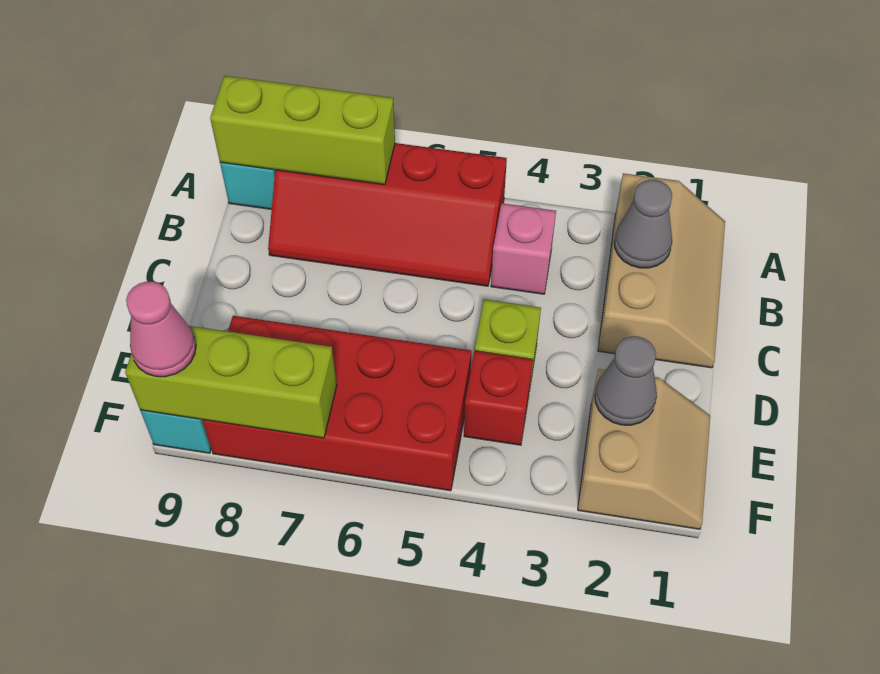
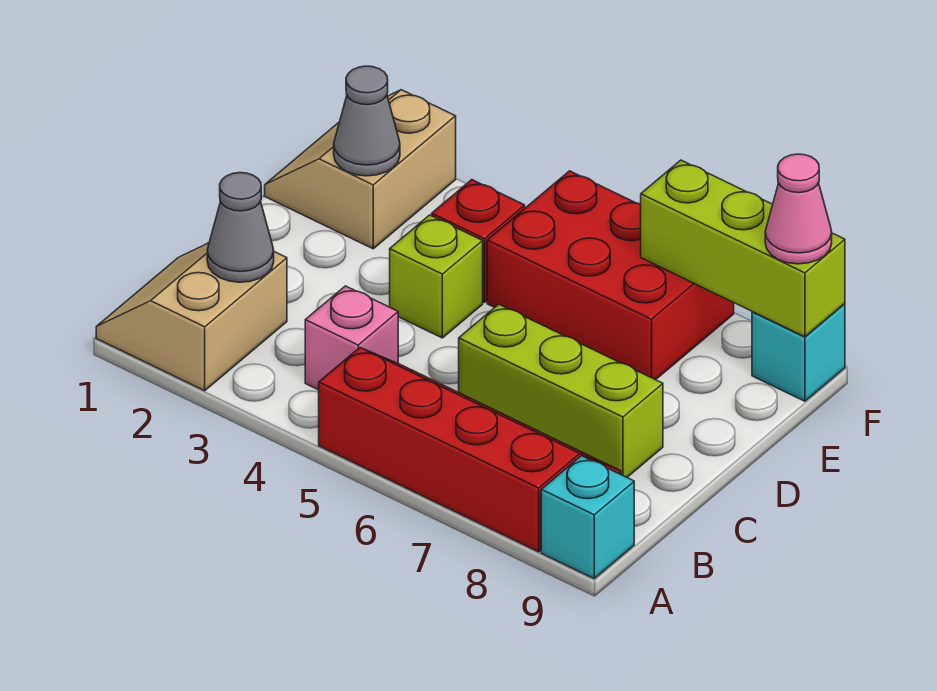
tan 2x3 slope [598,173,725,368] -> tan 2x2 slope [96,243,287,391]
lime 1x3 brick [210,76,395,185] -> lime 1x3 brick moved to [459,304,663,477]
red 2x4 brick [202,316,471,491] -> red 2x3 brick [487,171,734,380]

